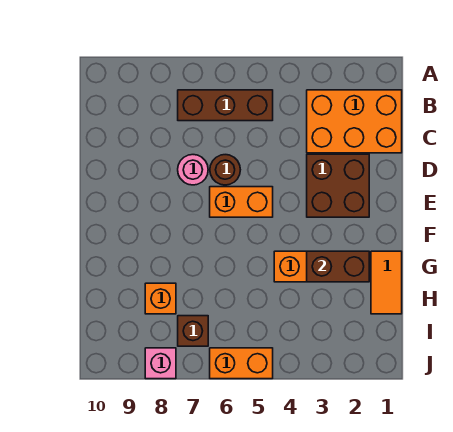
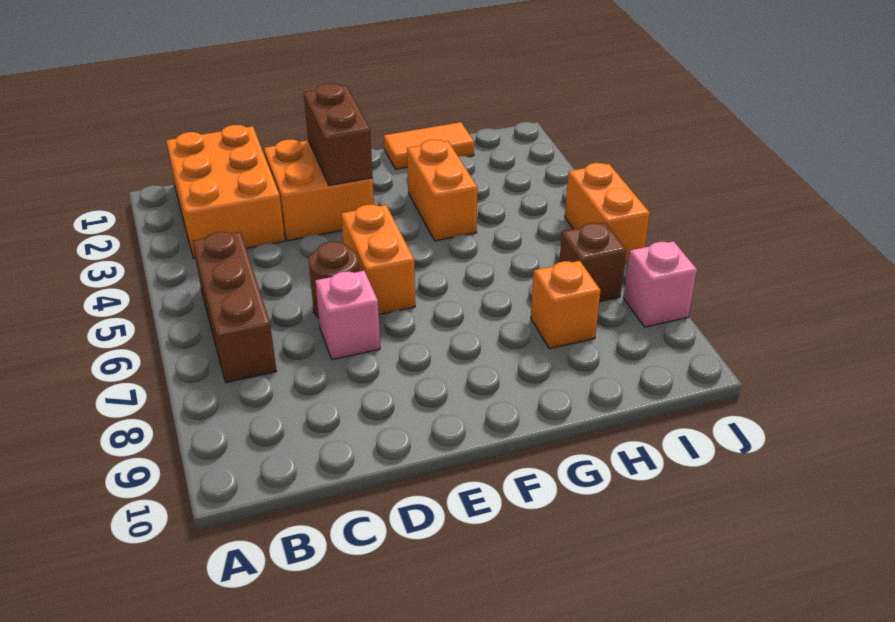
brown 2x2 brick [307,154,369,217] -> orange 2x2 brick [264,140,374,241]
pink 1x1 round brick [178,155,208,185] -> pink 1x1 brick [315,271,380,360]
brown 1x2 brick [307,251,369,282] -> brown 1x2 brick moved to [304,83,373,186]

